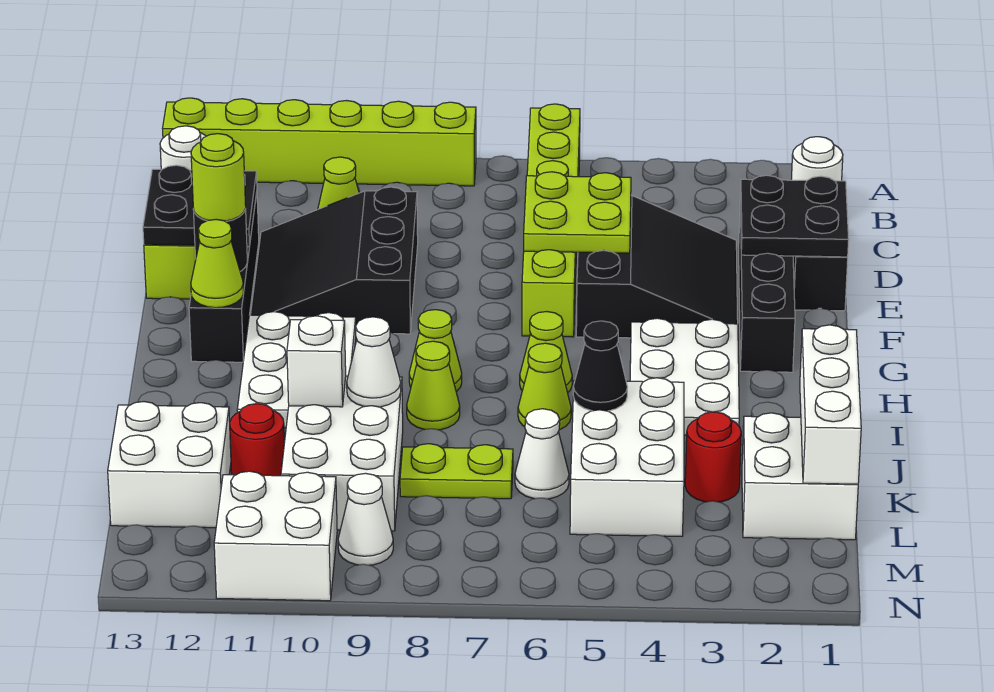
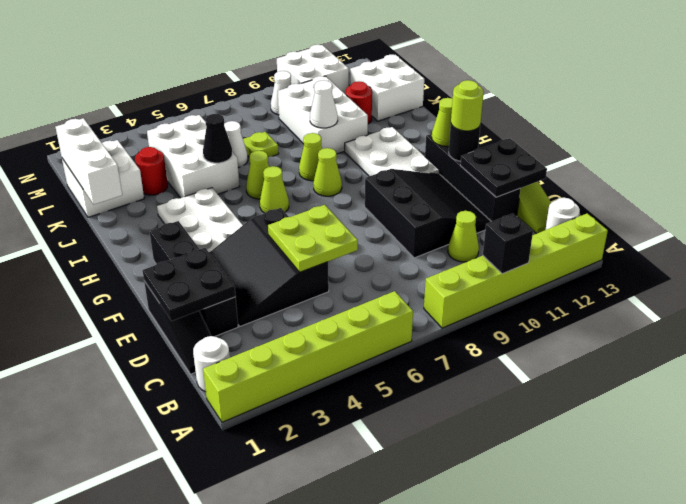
lime 1x6 brick [522,104,580,337] -> lime 1x6 brick turned to [203,291,413,422]
none -> black 1x1 brick [483,213,533,274]
white 1x1 brick [287,316,346,407] -> none
lime 1x2 plate [400,444,513,499] -> lime 1x1 plate [243,132,279,157]

